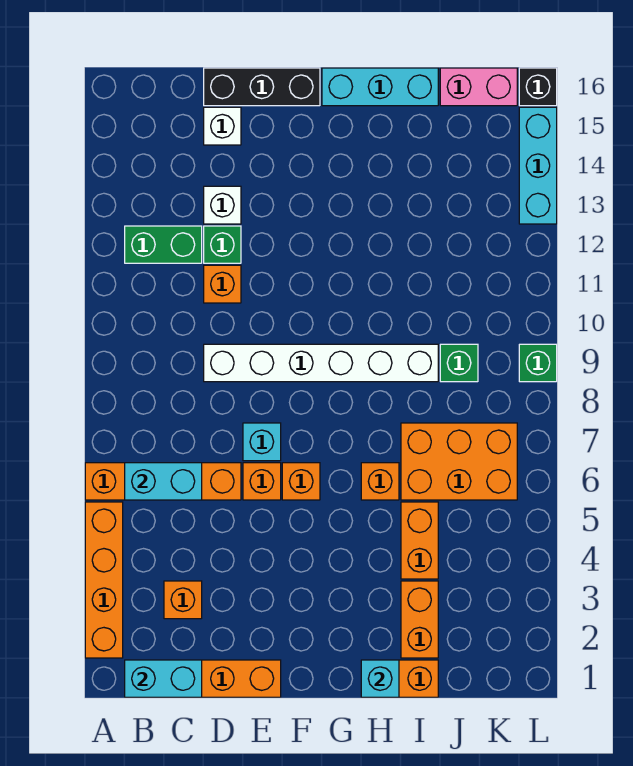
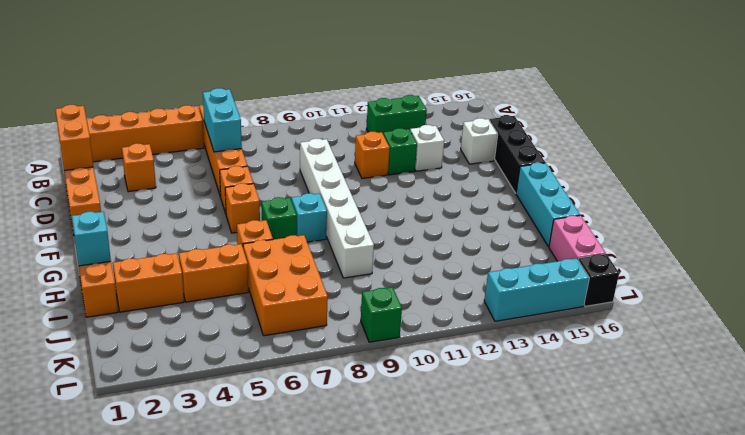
cyan 1x2 brick [125,660,202,697] -> orange 1x2 brick [55,105,93,171]
green 1x2 brick [125,226,202,263] -> green 1x2 brick turned to [367,95,427,133]
cyan 1x1 brick [243,423,281,461] -> cyan 1x1 brick moved to [292,193,327,242]
green 1x1 brick [440,344,478,382] -> green 1x1 brick moved to [261,197,297,239]

